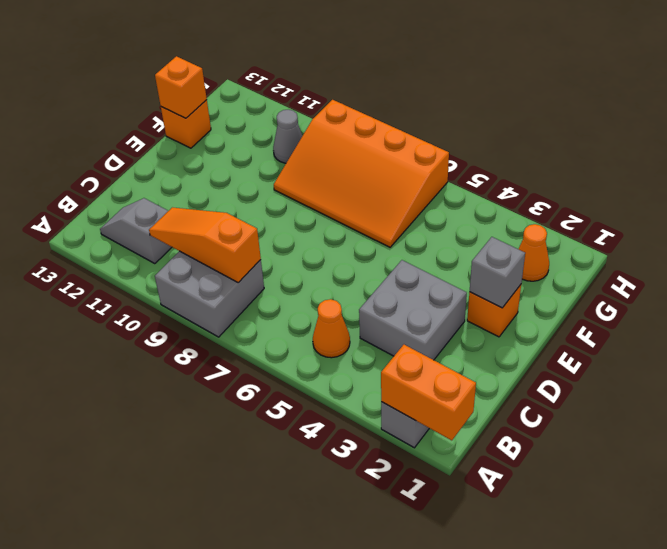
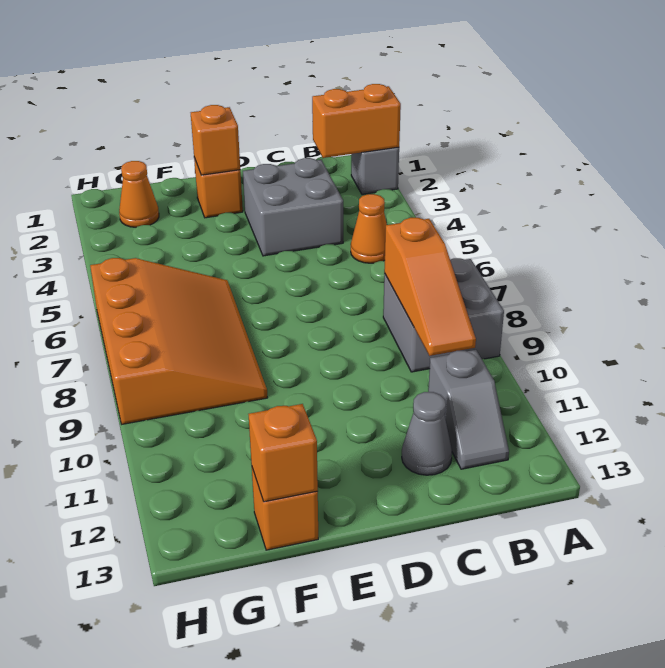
orange 1x2 brick [381,345,476,440] -> orange 1x2 brick turned to [312,84,401,158]
grey 1x1 brick [470,237,525,308] -> orange 1x1 brick [191,105,240,175]
grey 1x1 cone [273,110,302,163] -> grey 1x1 cone moved to [402,392,452,475]

